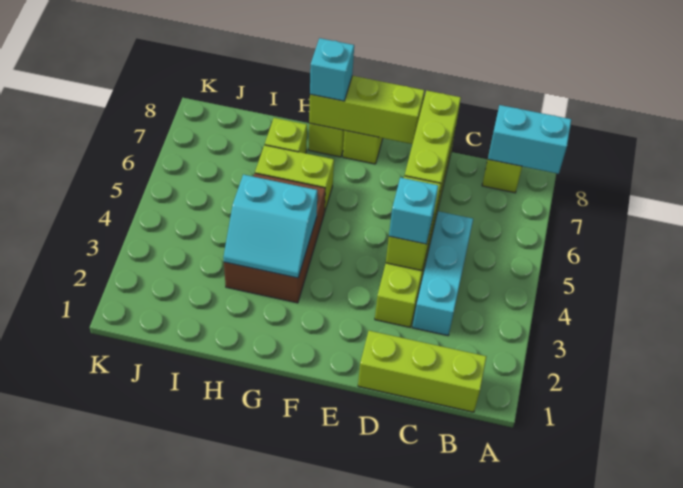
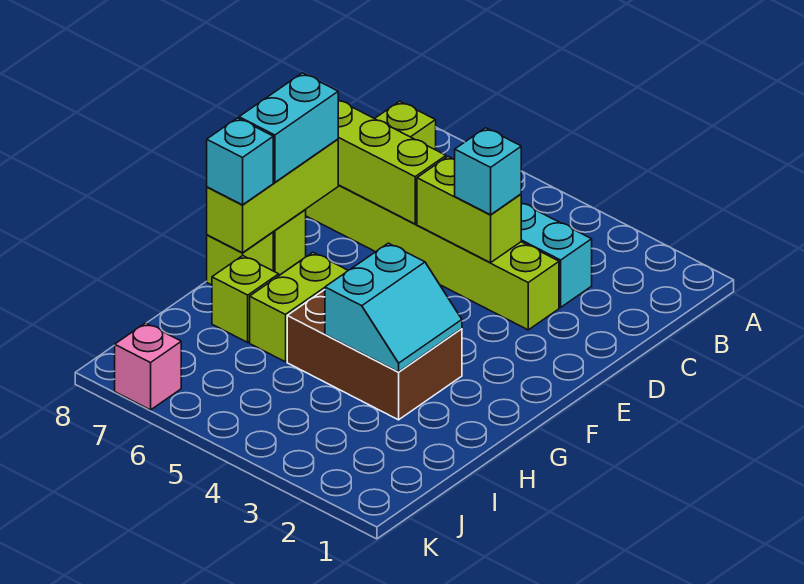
cyan 1x2 brick [488,105,571,174] -> cyan 1x2 brick moved to [239,73,338,182]
lime 1x3 brick [358,331,486,412] -> none
none -> pink 1x1 brick [115,323,181,410]

